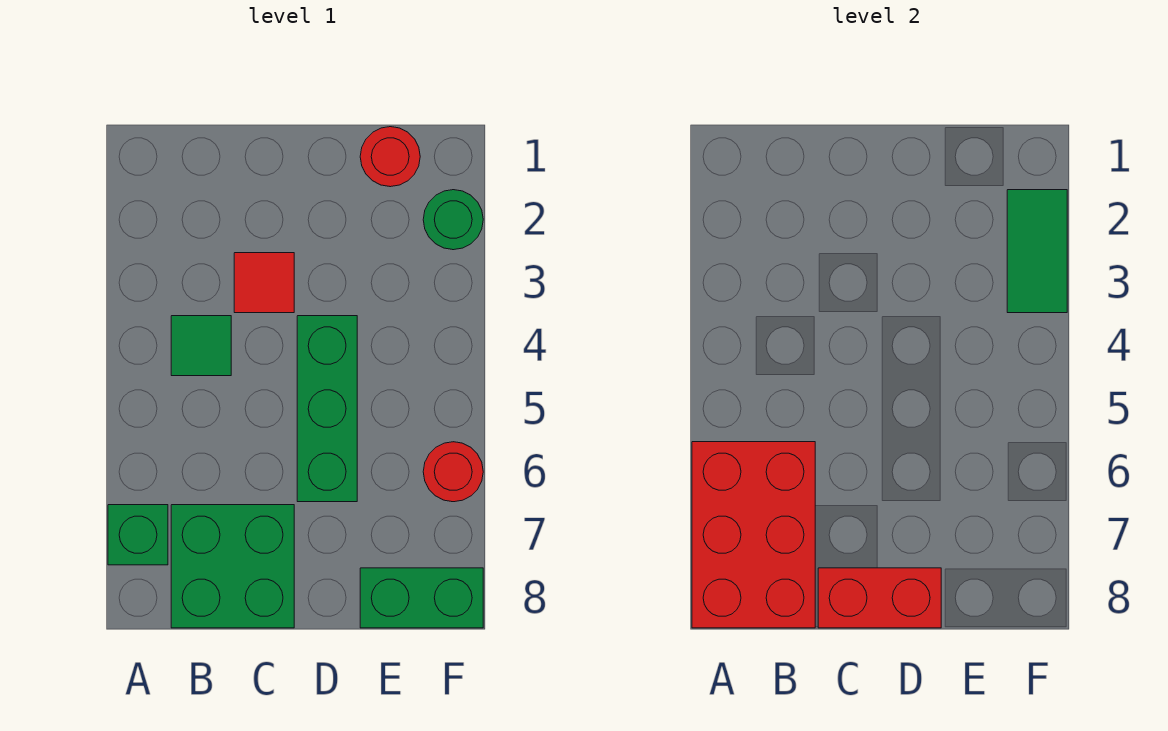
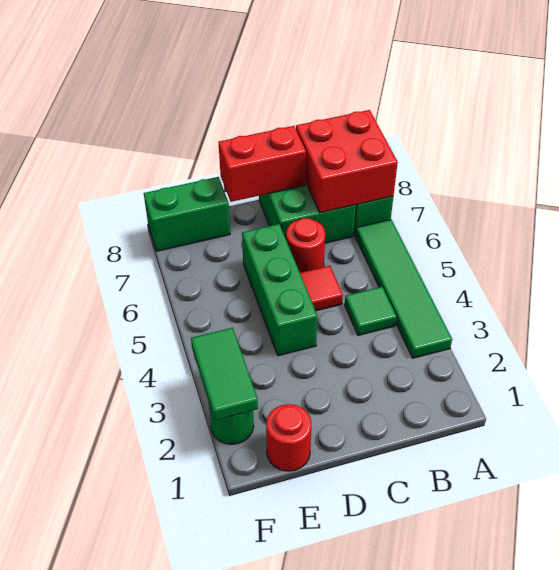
none -> green 1x4 tile [356,220,452,358]
red 2x3 brick [692,442,815,628] -> red 2x2 brick [296,110,398,213]
red 1x1 tile [234,253,294,313] -> red 1x1 tile moved to [300,266,343,311]
red 1x1 round brick [423,442,483,502] -> red 1x1 round brick moved to [286,218,325,273]

